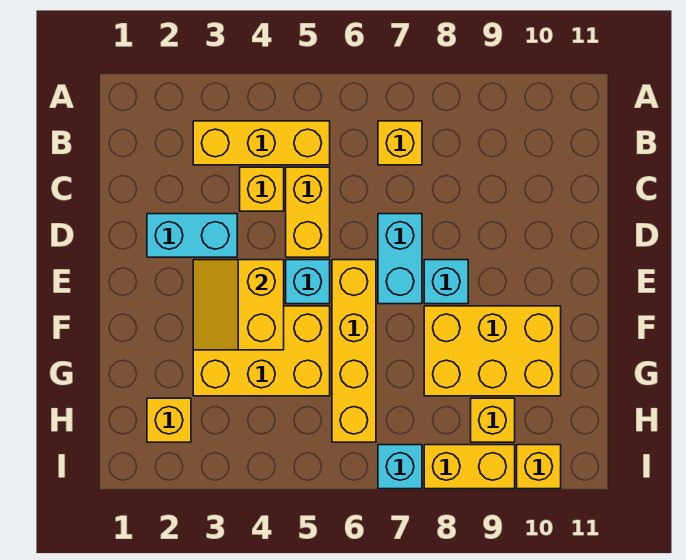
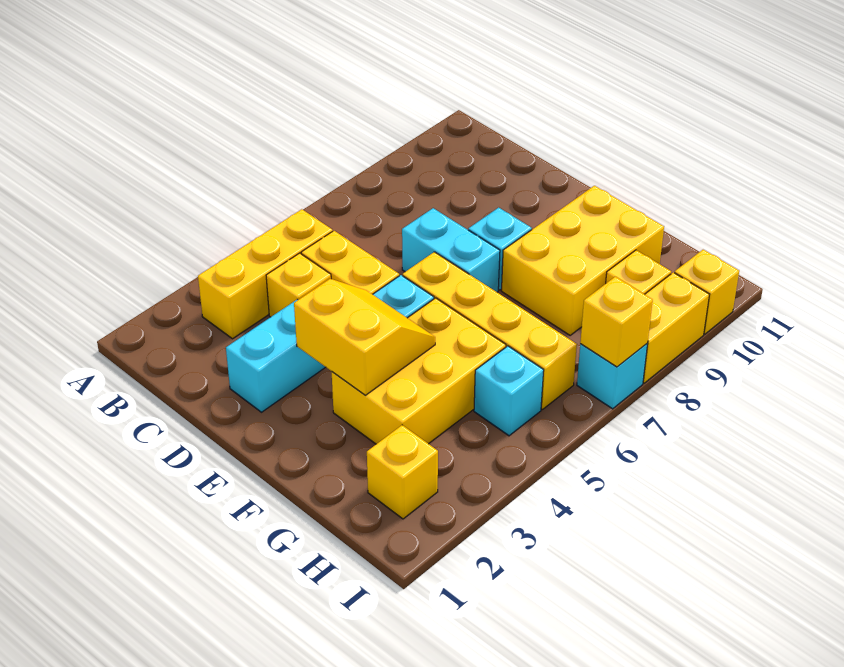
yellow 1x1 brick [378,121,422,165] -> yellow 1x1 brick moved to [580,277,653,367]
yellow 2x2 slope [193,260,284,350] -> yellow 2x2 slope turned to [294,279,435,395]
none -> cyan 1x1 brick [474,346,544,436]

